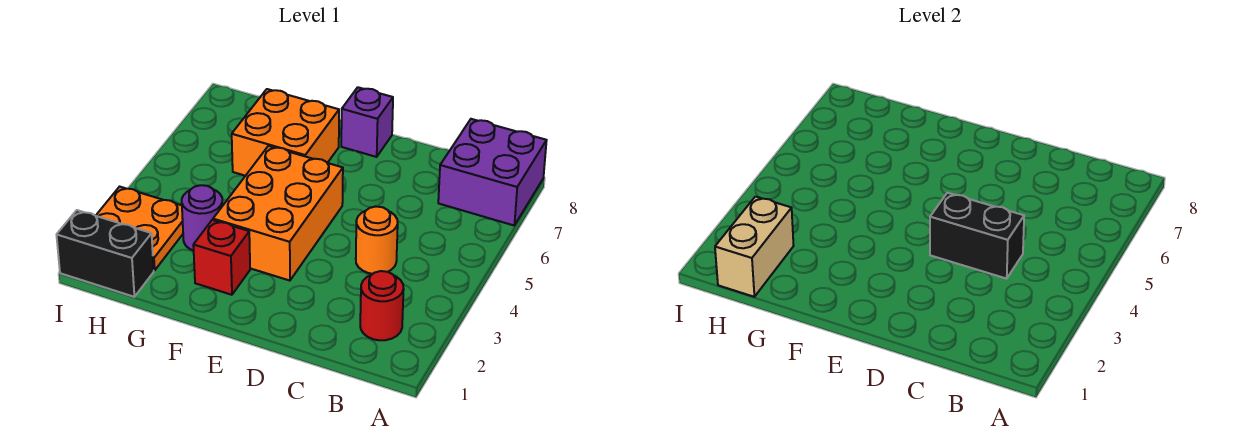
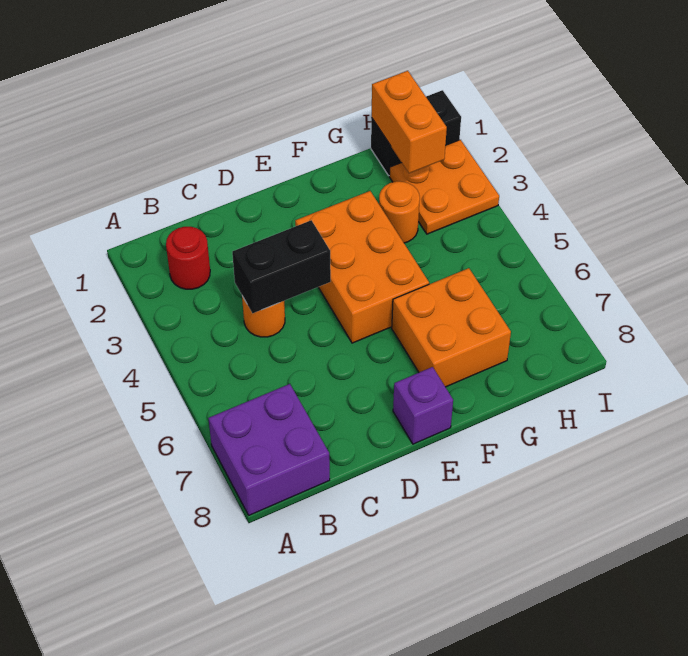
red 1x1 brick [193,220,250,295] -> none
purple 1x1 round brick [182,185,222,251] -> orange 1x1 round brick [379,181,420,243]
tan 1x2 brick [715,197,794,297] -> orange 1x2 brick [372,71,447,173]

